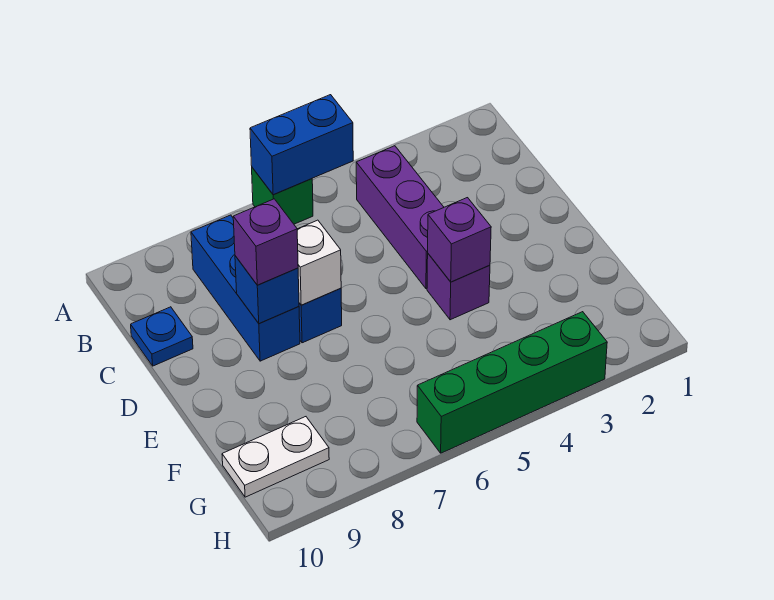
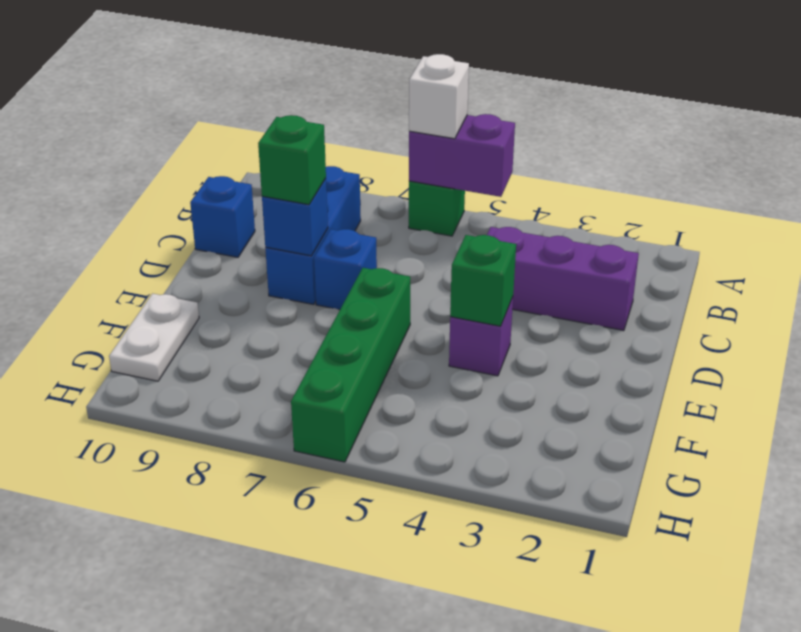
blue 1x2 brick [250,95,353,195] -> purple 1x2 brick [409,114,515,197]
purple 1x3 brick [356,146,444,289] -> purple 1x3 brick turned to [487,227,639,331]
blue 1x1 plate [131,307,193,366] -> blue 1x1 brick [190,176,255,257]
white 1x1 brick [297,220,341,305] -> white 1x1 brick moved to [409,54,469,139]
purple 1x1 brick [233,199,298,285] -> green 1x1 brick [258,115,326,205]
purple 1x1 brick [428,198,491,282] -> green 1x1 brick [450,235,516,326]
white 1x2 plate [222,417,329,497] -> white 1x2 plate turned to [109,294,199,381]
green 1x4 brick [417,312,607,453] -> green 1x4 brick turned to [291,268,410,462]

